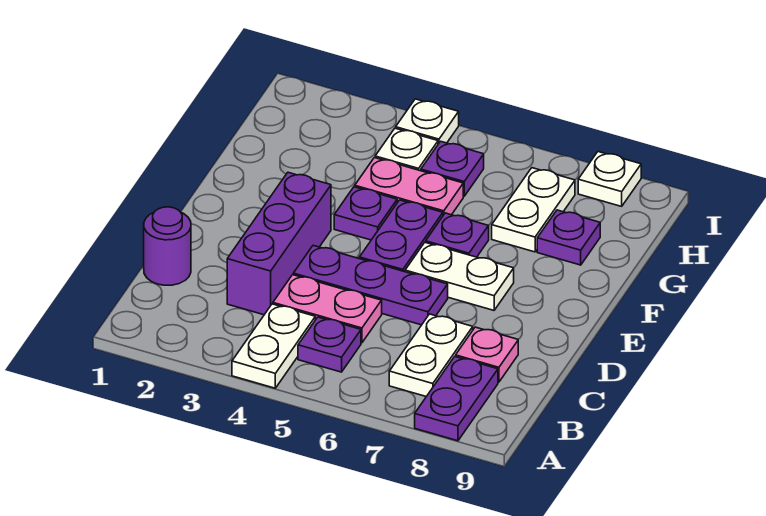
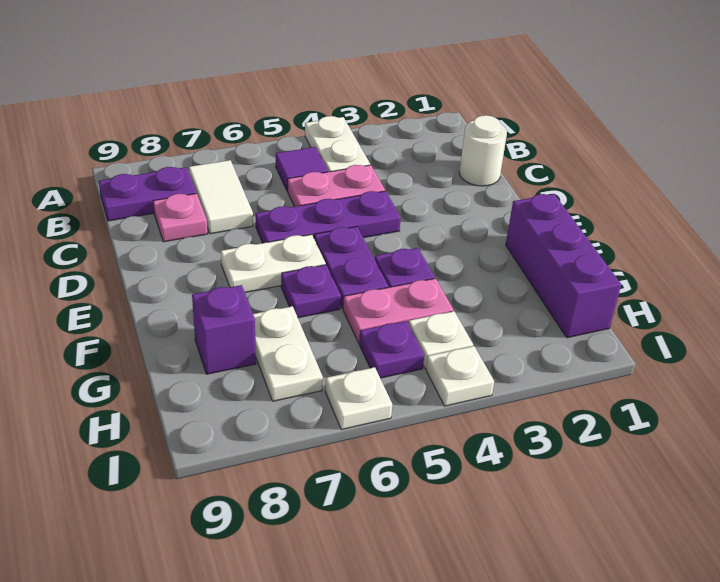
purple 1x2 plate [415,357,498,441] -> purple 1x2 plate turned to [99,167,196,221]
purple 1x1 plate [298,317,361,372] -> purple 1x1 tile [276,147,328,191]
white 1x2 plate [389,314,473,397] -> white 1x2 tile [189,160,253,234]
purple 1x1 round brick [144,207,191,285] -> white 1x1 round brick [459,115,507,186]
purple 1x3 brick [227,172,331,315] -> purple 1x3 brick moved to [506,194,621,338]
purple 1x1 plate [537,210,600,265] -> purple 1x1 brick [192,285,256,374]
white 1x1 plate [578,152,641,206] -> white 1x1 plate moved to [325,367,392,430]

